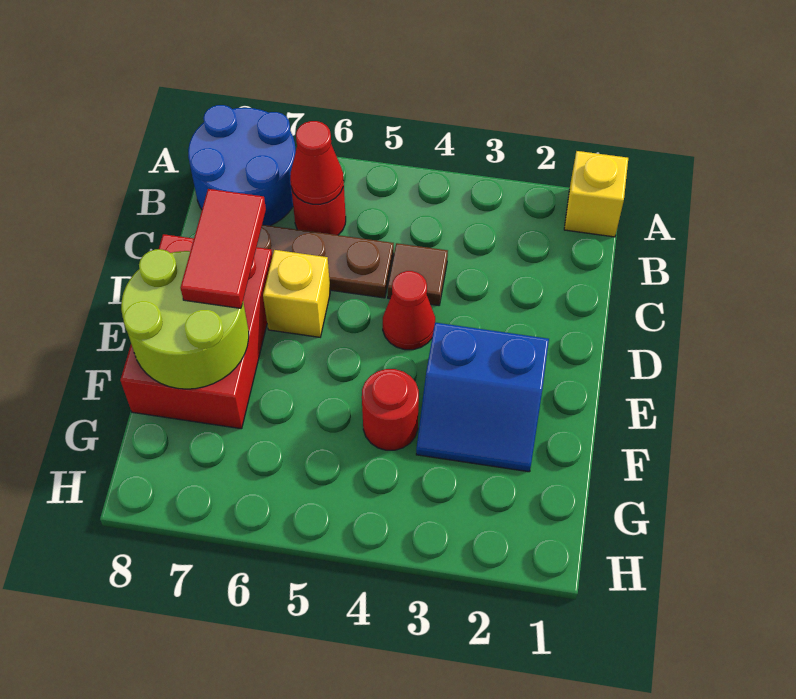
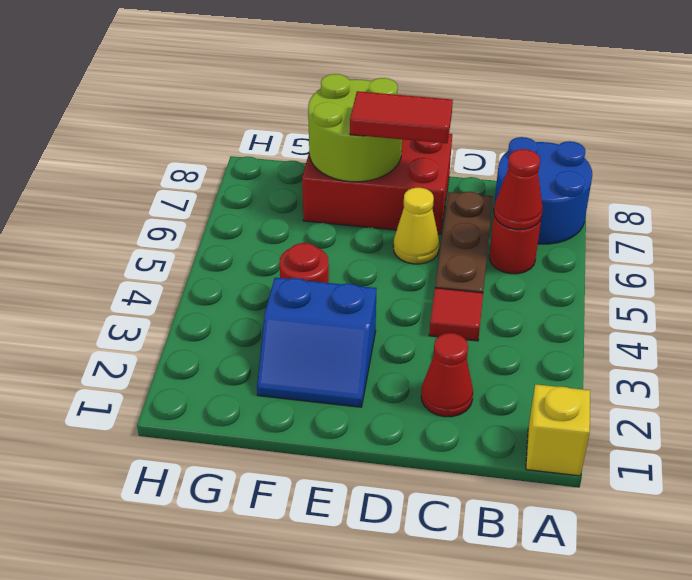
brown 1x1 tile [388,243,448,306] -> red 1x1 tile [429,288,483,341]
red 1x1 cone [383,271,435,350] -> red 1x1 cone moved to [421,333,473,417]
yellow 1x1 brick [263,250,330,337] -> yellow 1x1 cone [393,187,439,264]
blue 2x2 slope [416,323,549,472] -> blue 2x2 slope turned to [257,278,377,407]

